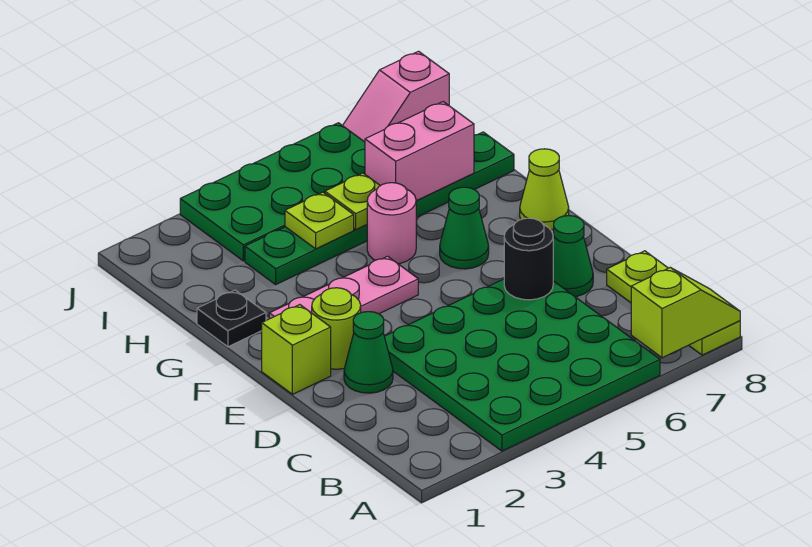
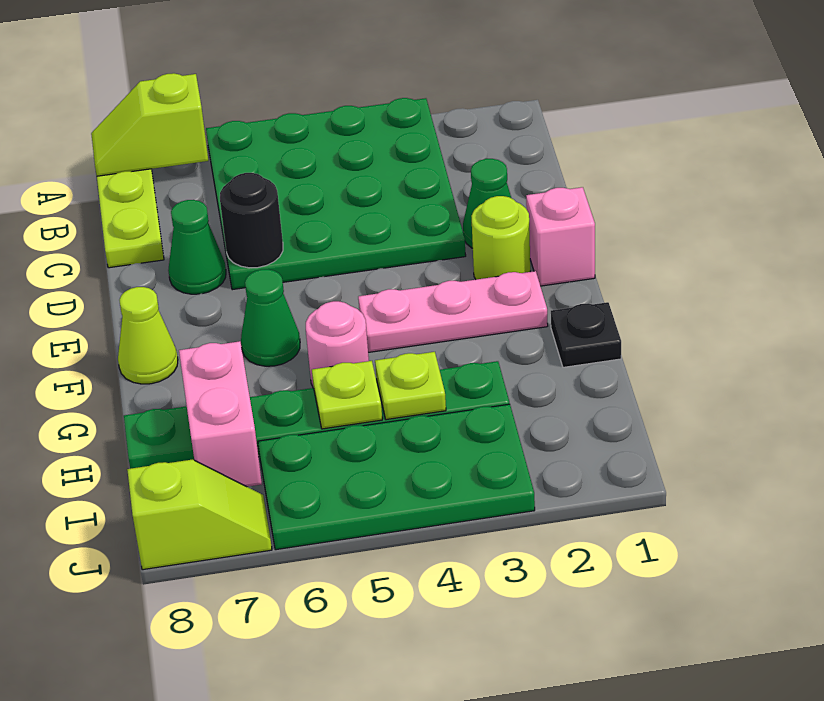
lime 1x1 brick [262,305,331,394] -> pink 1x1 brick [526,187,595,286]
pink 1x2 brick [365,102,474,201] -> pink 1x2 brick turned to [179,341,262,487]
pink 1x2 slope [343,51,449,142] -> lime 1x2 slope [127,460,272,570]

